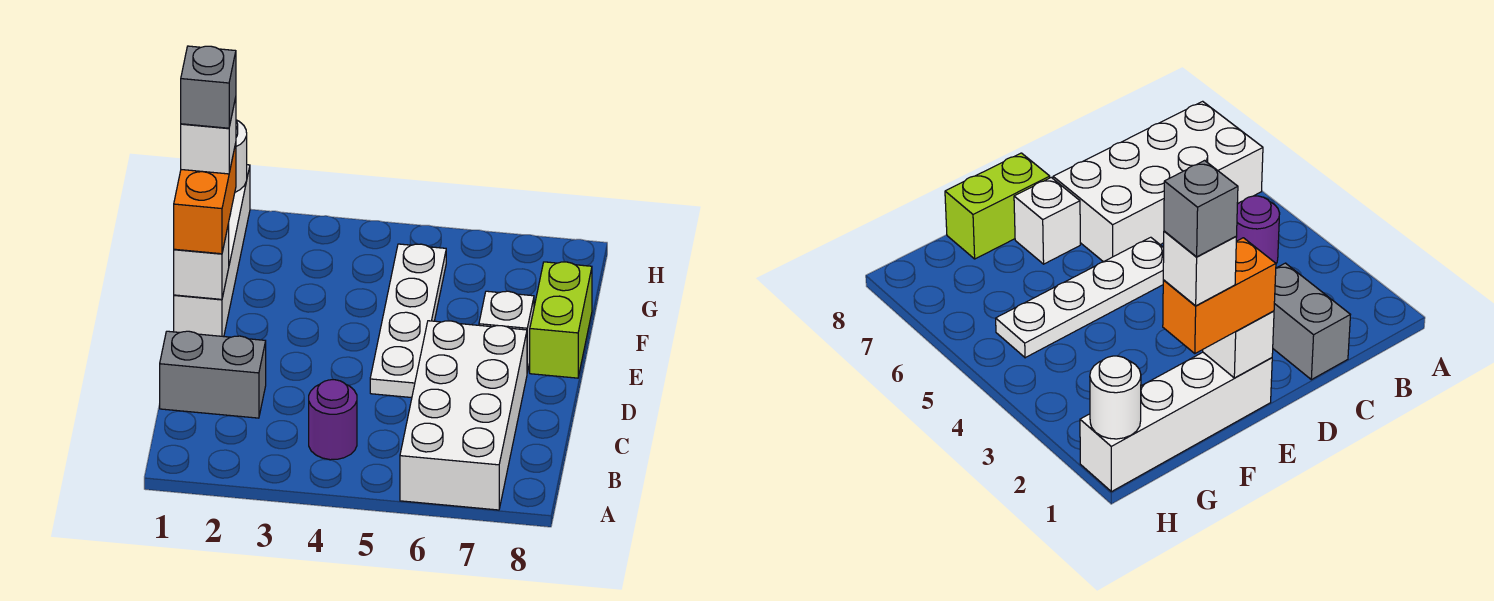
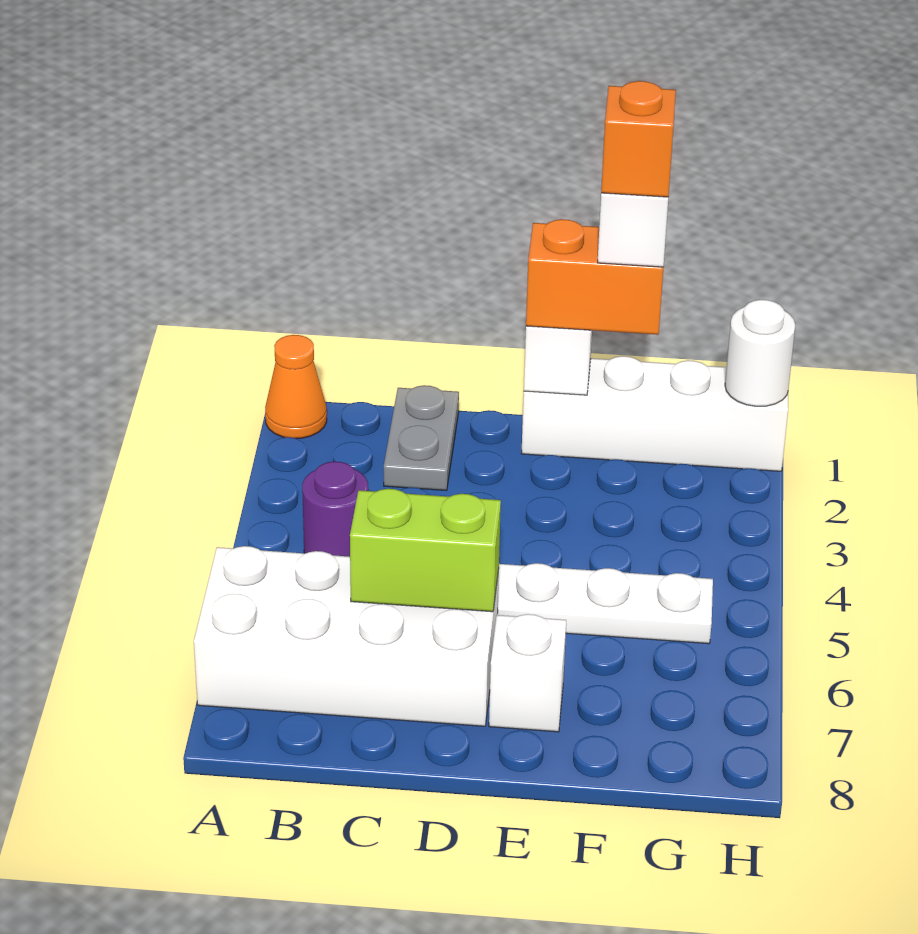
none -> orange 1x1 cone [265,335,327,438]
grey 1x2 brick [160,331,266,418] -> grey 1x2 plate [384,385,459,490]
lime 1x2 brick [530,262,592,378] -> lime 1x2 brick moved to [350,489,501,612]
grey 1x1 brick [181,46,236,128] -> orange 1x1 brick [601,81,676,197]

